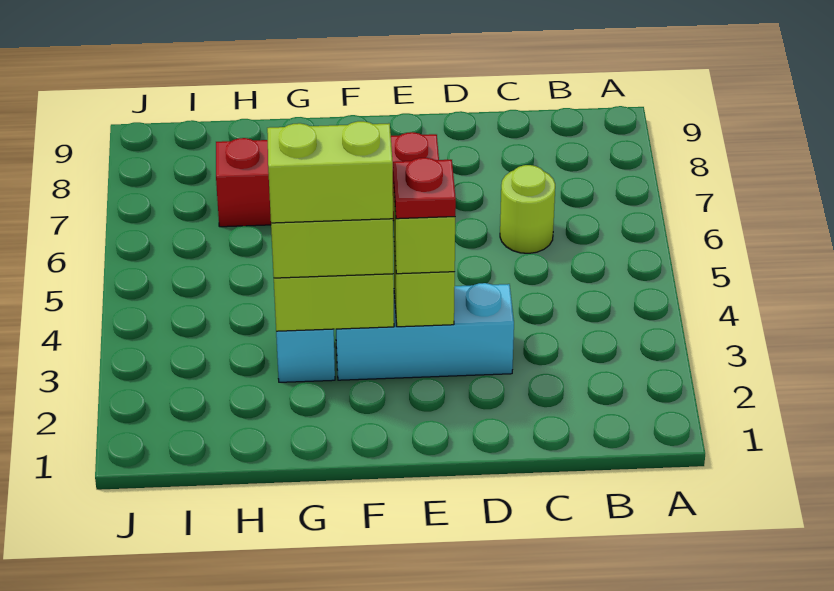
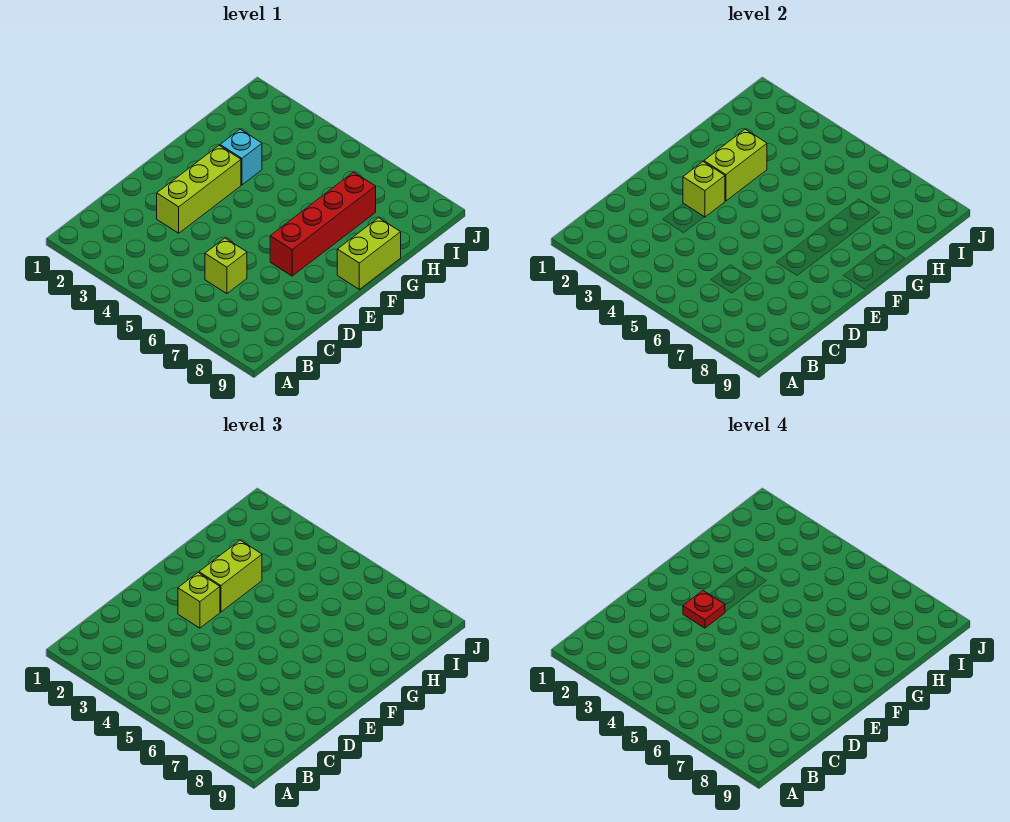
lime 1x1 round brick [500,165,555,253] -> lime 1x1 brick [205,238,247,294]
cyan 1x3 brick [336,283,514,380] -> lime 1x3 brick [157,146,241,233]
lime 1x2 brick [267,121,393,223] -> lime 1x2 brick moved to [337,218,401,289]

